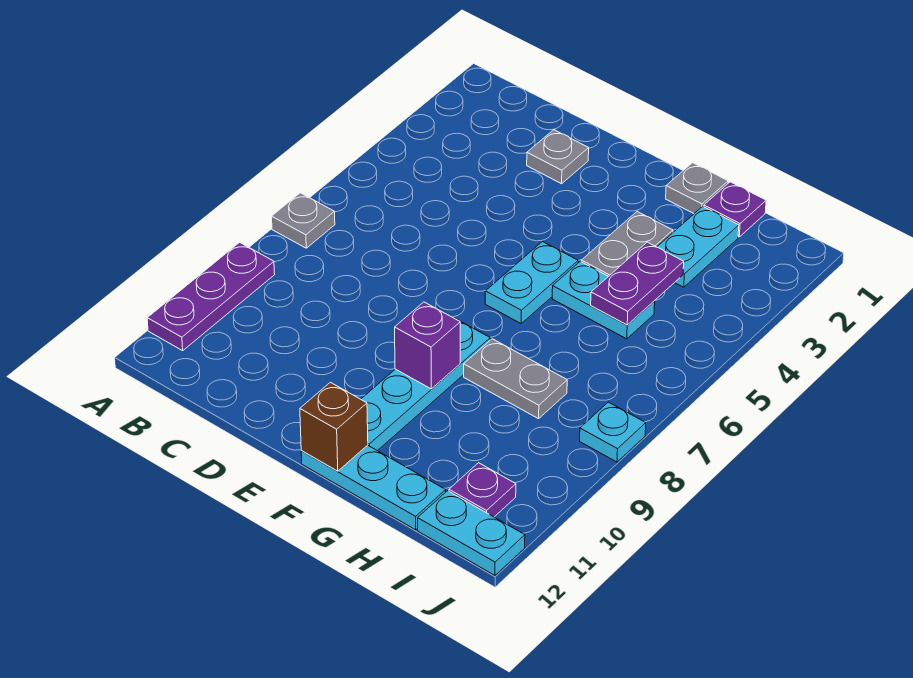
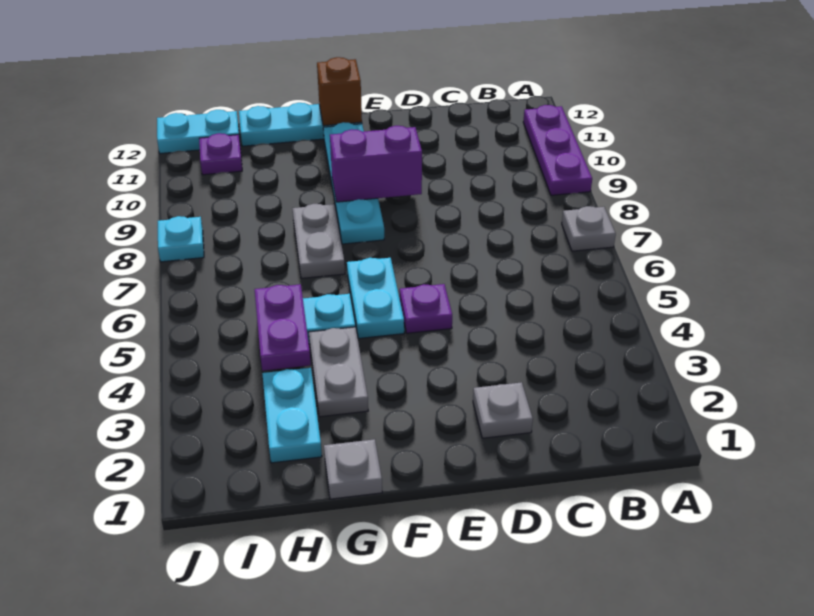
purple 1x1 brick [395,302,460,389] -> purple 1x2 brick [330,126,422,202]
grey 1x2 plate [464,339,567,419] -> grey 1x2 plate turned to [292,204,345,279]
purple 1x1 plate [704,182,766,237] -> purple 1x1 plate moved to [400,284,452,333]

